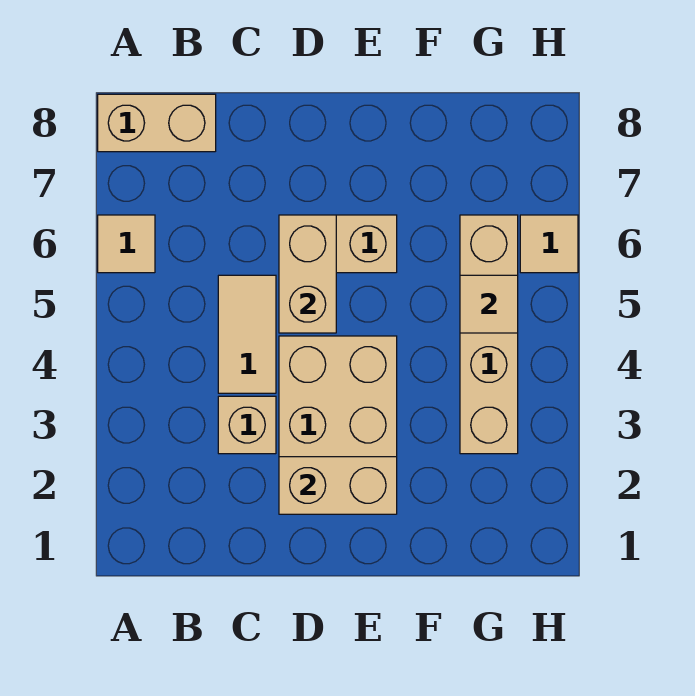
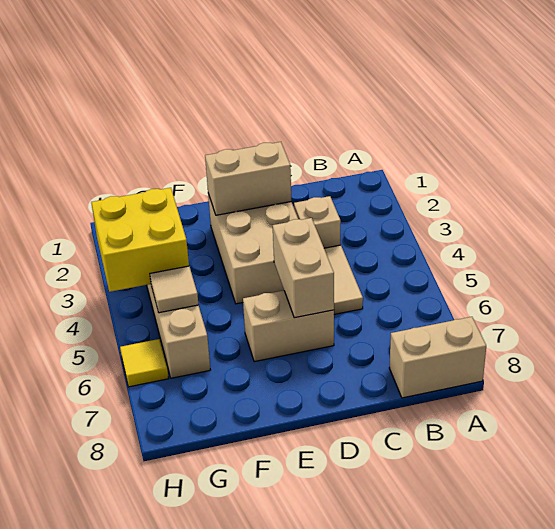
tan 1x1 tile [98,215,155,273] -> none
none -> yellow 2x2 brick [91,188,189,292]
tan 1x1 tile [520,215,578,273] -> yellow 1x1 tile [120,339,169,387]

